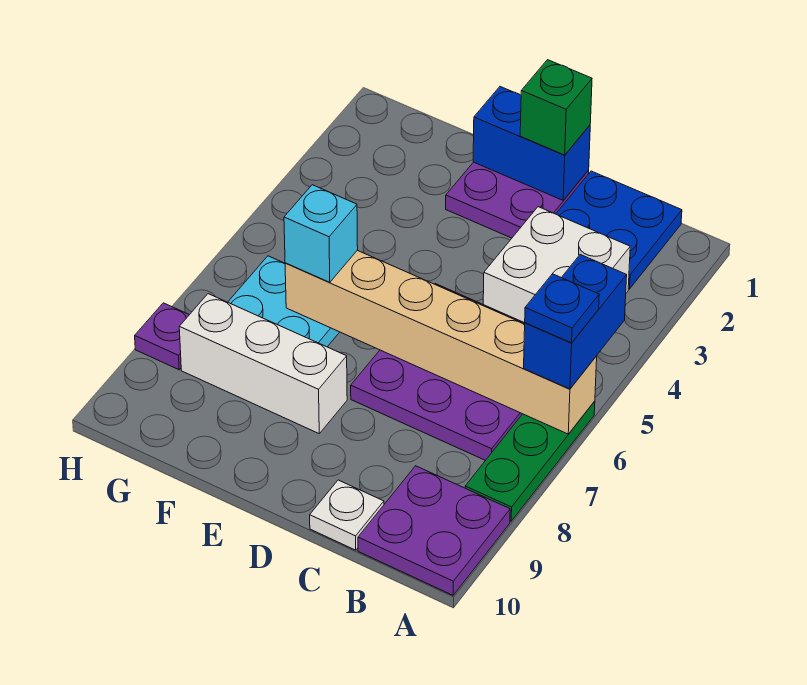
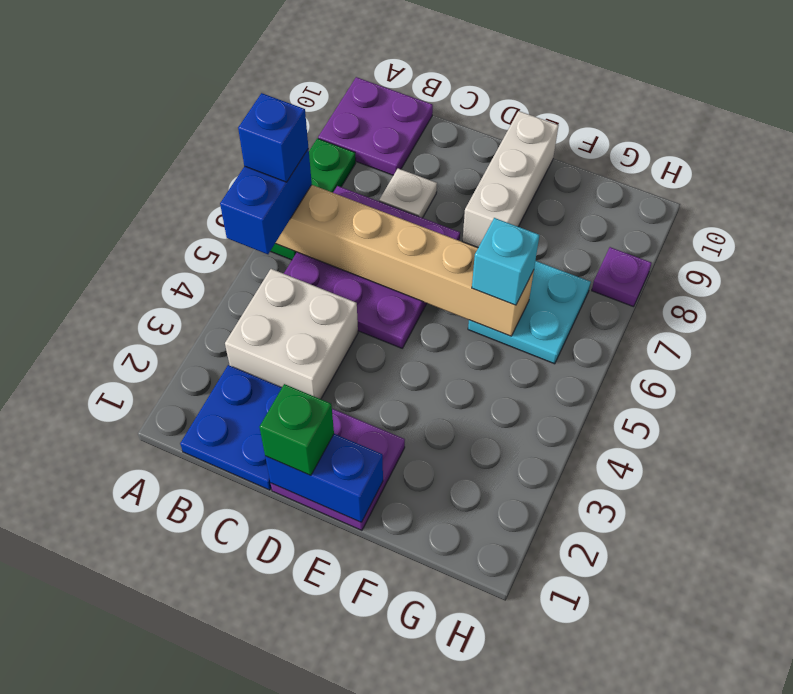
blue 1x1 plate [525,274,599,343] -> blue 1x1 brick [238,93,308,182]
white 1x1 plate [310,480,384,550] -> white 1x1 plate moved to [379,169,437,218]
white 1x3 brick [179,294,347,433] -> white 1x3 brick turned to [462,111,559,248]

